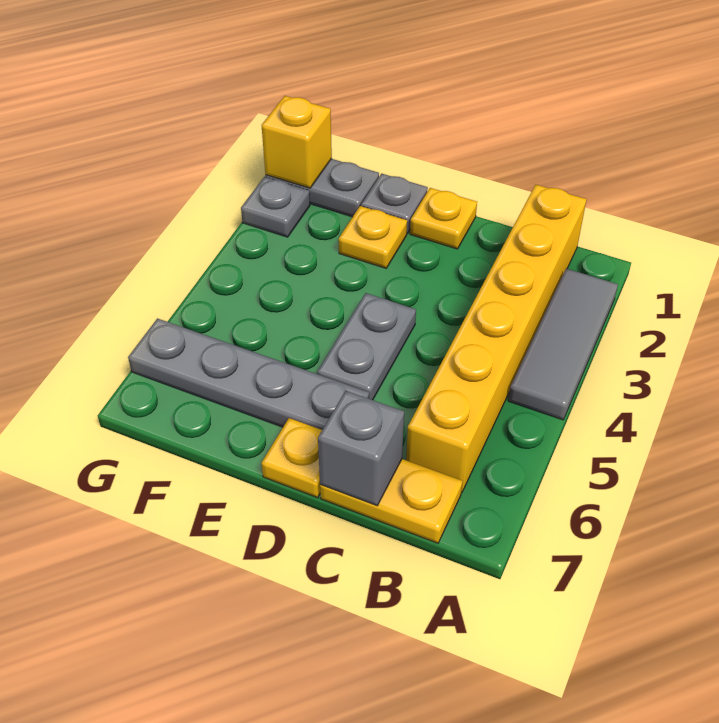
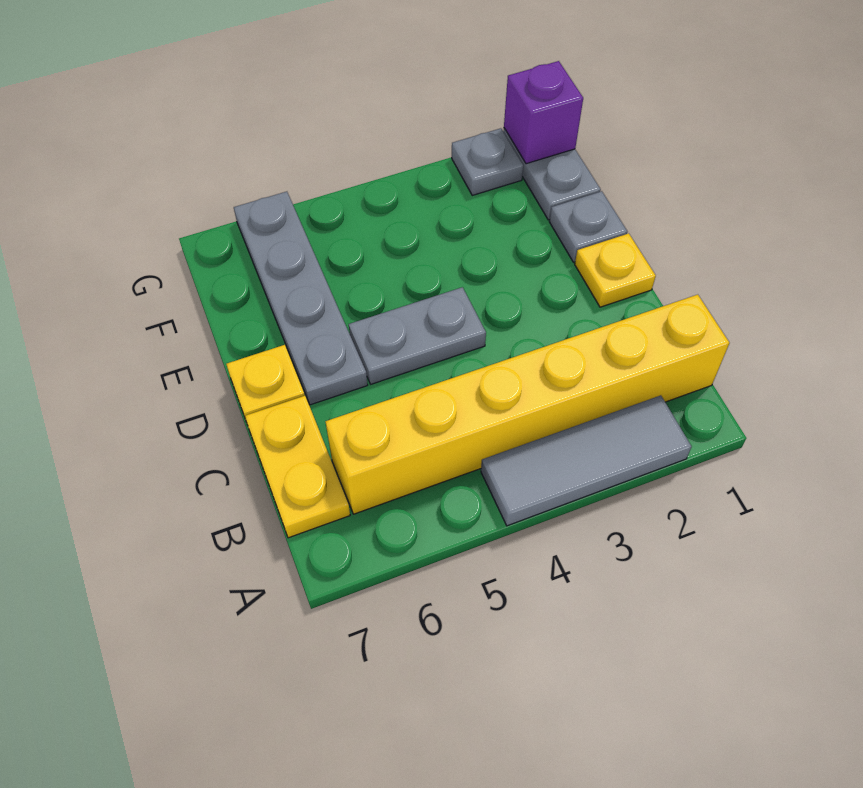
grey 1x1 brick [318,391,404,506] -> none
yellow 1x1 plate [339,206,407,268] -> none
yellow 1x1 brick [262,96,332,188] -> purple 1x1 brick [504,61,583,164]

